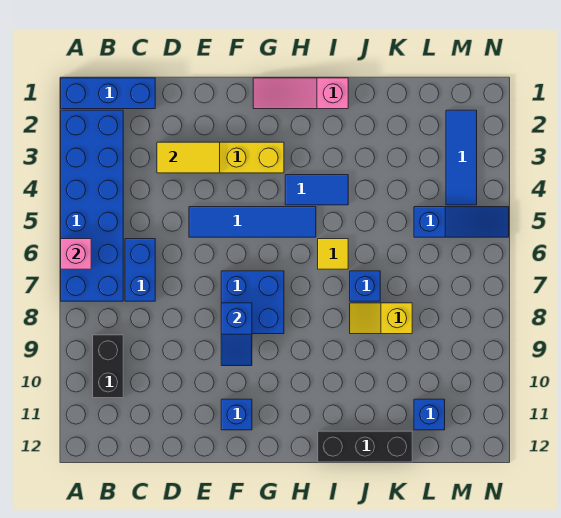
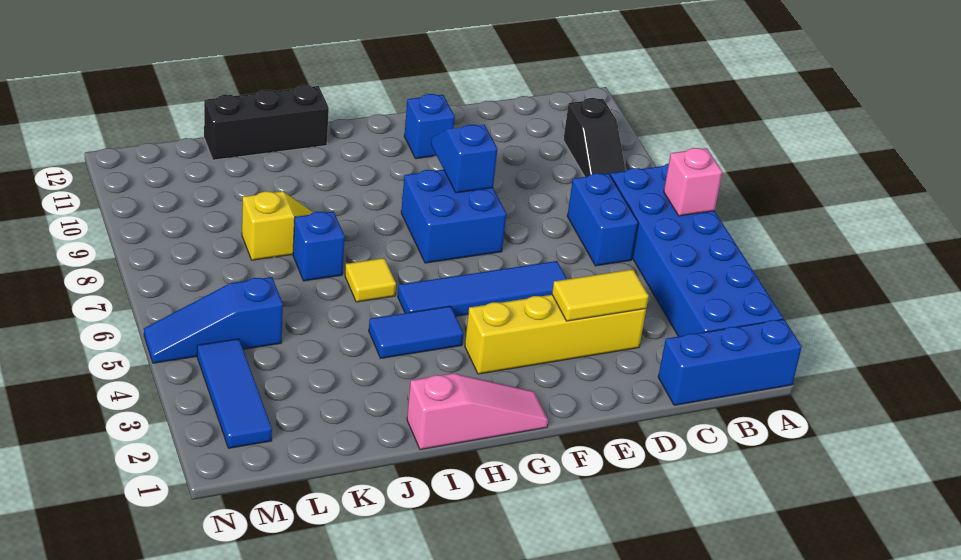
black 1x2 brick [93,335,123,398] -> black 1x2 slope [563,98,625,177]
blue 1x1 brick [414,399,445,430] -> none

